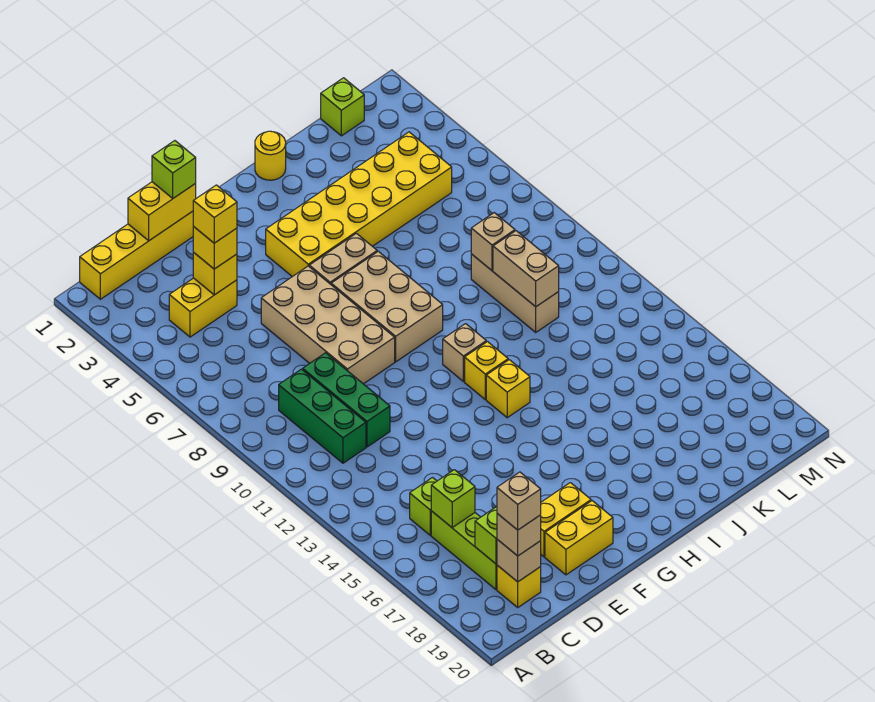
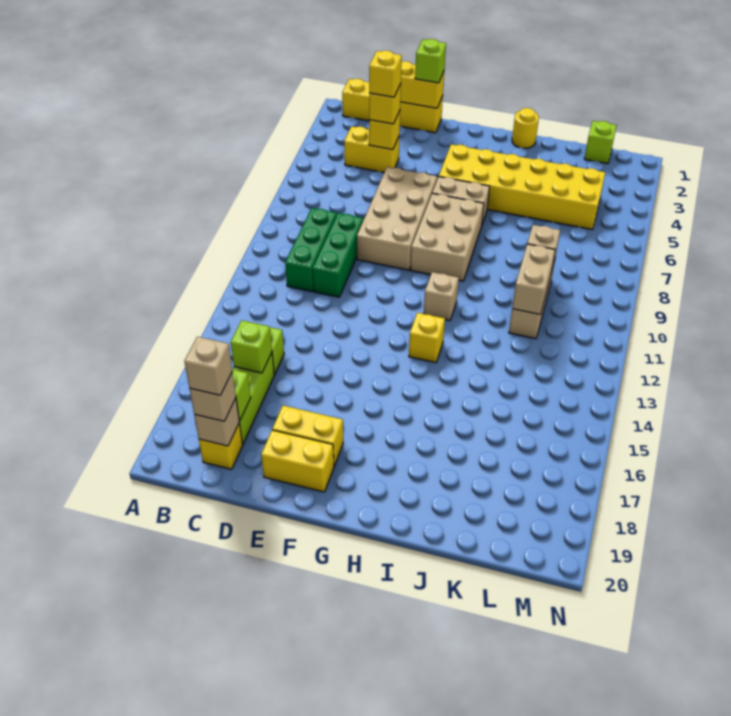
yellow 1x1 brick [465,342,508,400] -> none

